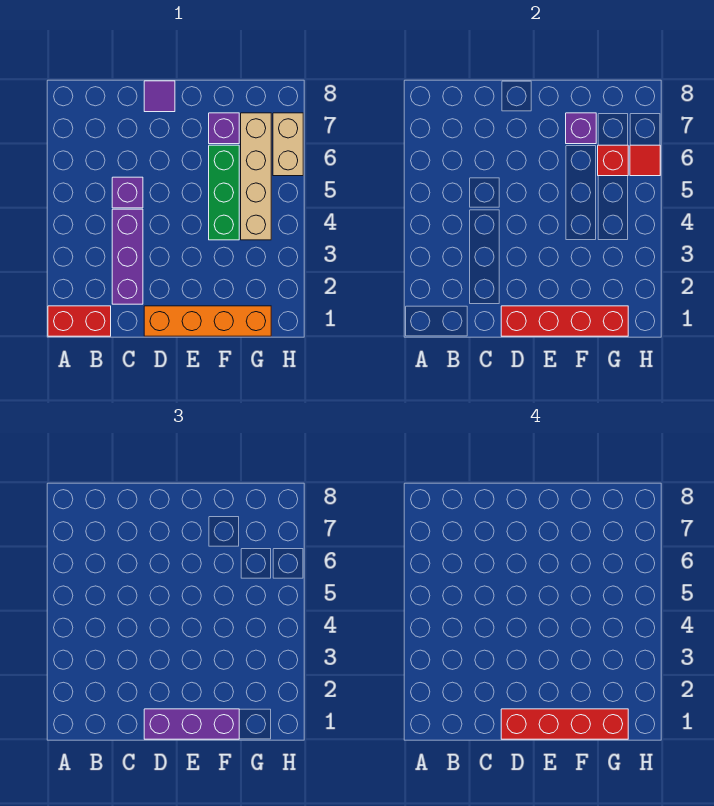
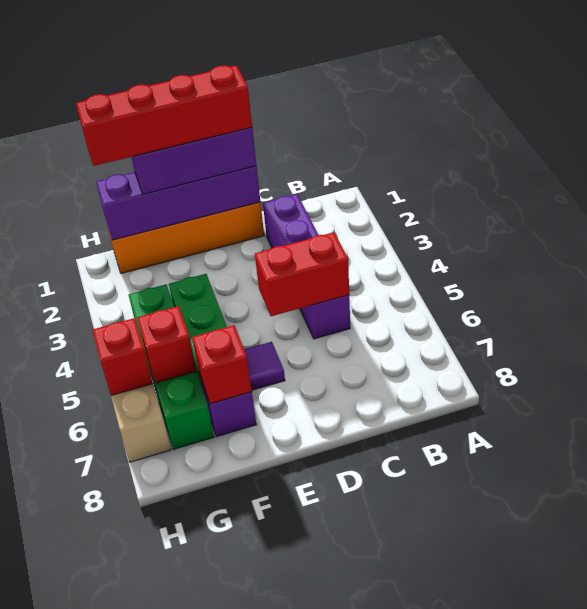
red 1x2 brick [48,306,111,336] -> red 1x2 brick moved to [255,232,349,316]
red 1x4 brick [501,306,628,336] -> purple 1x4 brick [96,166,260,240]
purple 1x1 tile [144,81,175,112] -> purple 1x1 tile moved to [244,342,285,390]
purple 1x1 brick [566,113,596,144] -> red 1x1 brick [192,325,252,404]
tan 1x4 brick [241,113,271,240] -> green 1x4 brick [129,284,214,449]
red 1x1 tile [630,145,660,176] -> red 1x1 brick [93,318,153,395]

